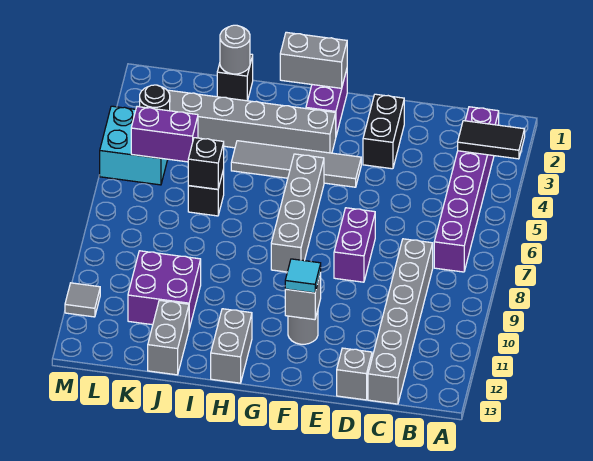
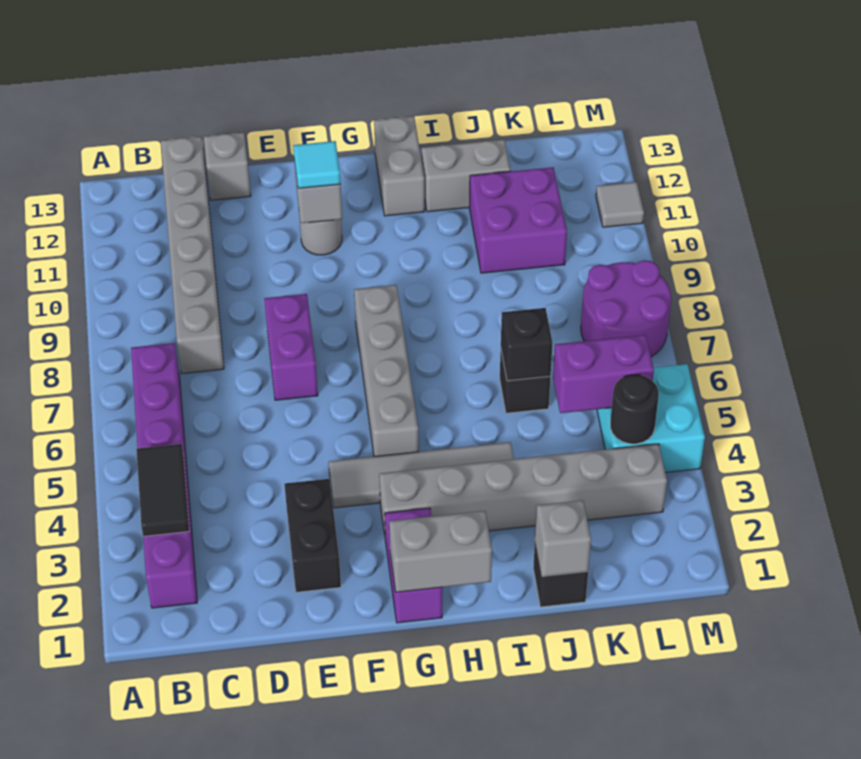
black 1x2 tile [458,121,525,159] -> black 1x2 tile turned to [136,444,189,536]
grey 1x1 round brick [220,25,250,74] -> grey 1x1 brick [535,500,591,576]
grey 1x2 brick [148,300,189,375] -> grey 1x2 brick turned to [422,140,511,212]
none -> purple 2x2 round brick [581,260,671,357]

